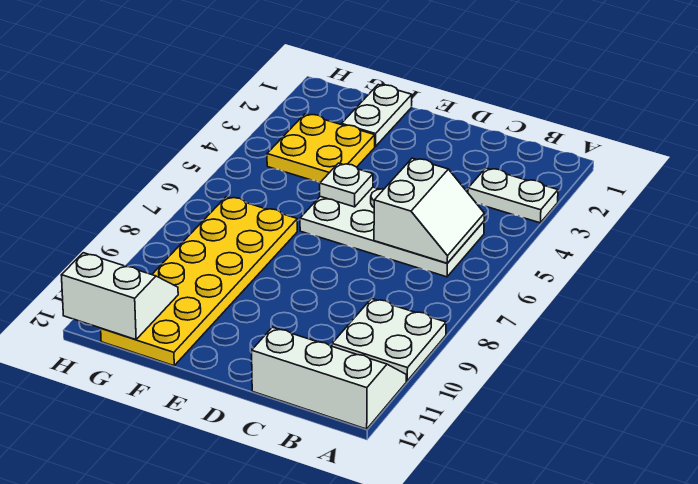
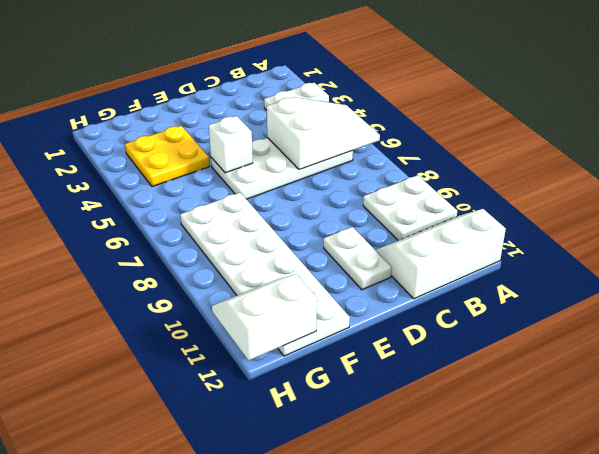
white 2x2 slope [374,158,484,263] -> white 2x3 slope [267,97,380,170]
white 1x1 plate [320,163,373,207] -> white 1x1 brick [209,116,253,173]
white 1x2 plate [341,85,412,147] -> white 1x2 plate moved to [324,227,392,290]
yellow 2x6 plate [101,197,297,366] -> white 2x6 plate [180,193,350,356]

